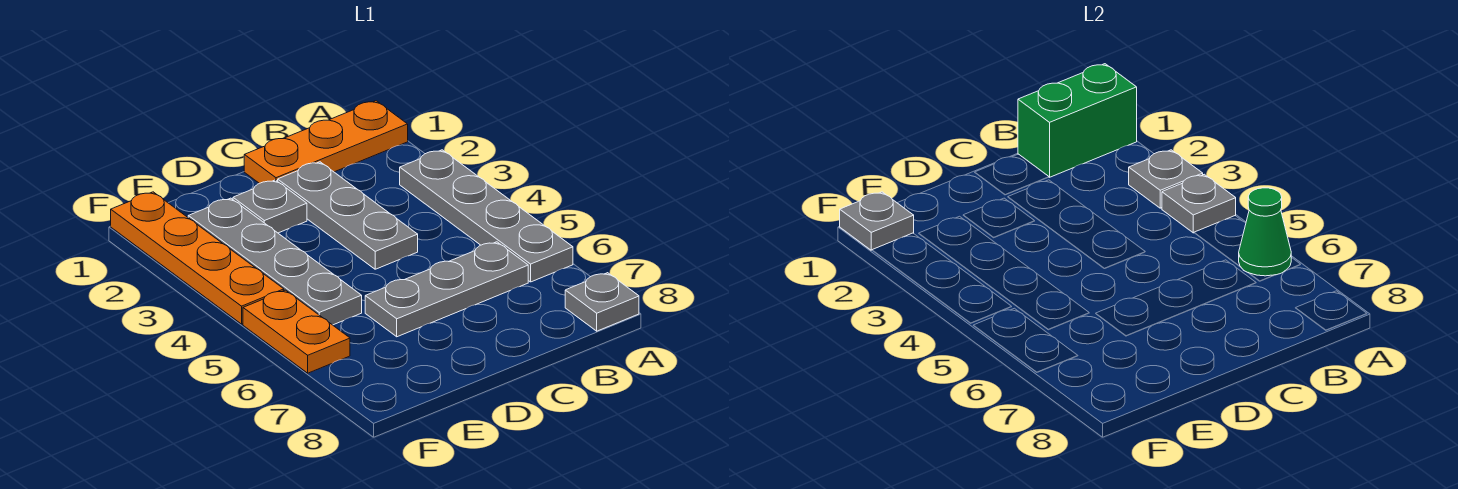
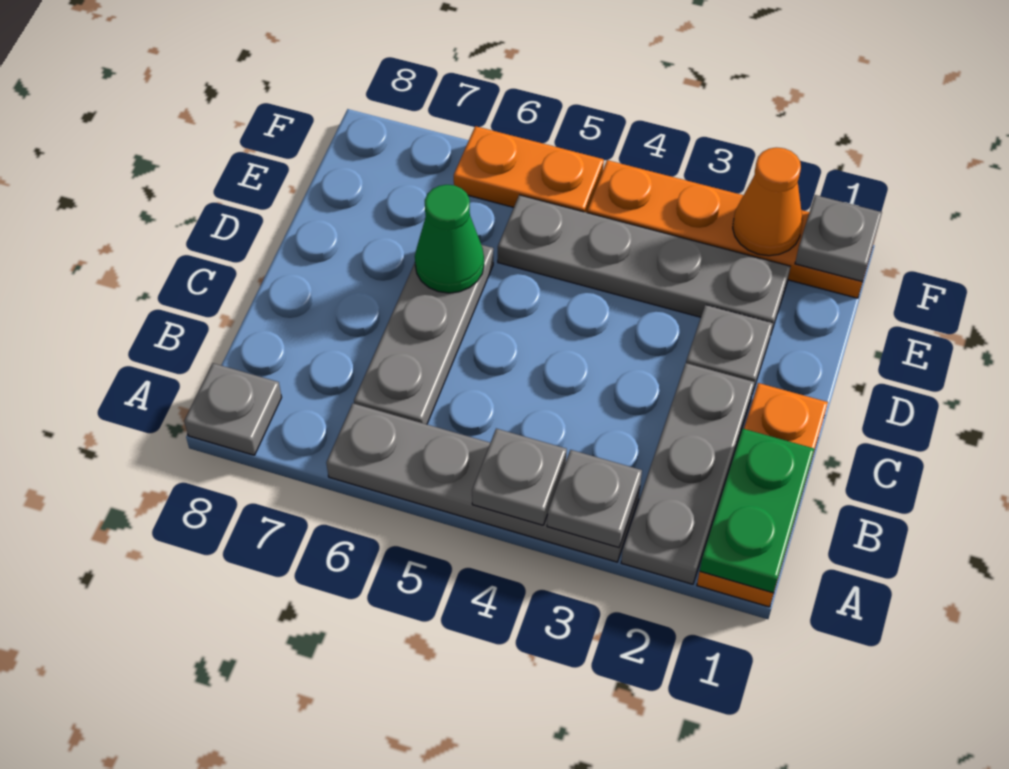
green 1x2 brick [1018,64,1137,177] -> green 1x2 plate [700,429,814,593]
green 1x1 cone [1239,188,1291,276] -> green 1x1 cone moved to [415,185,484,293]
grey 1x3 plate [278,162,418,269] -> grey 1x3 plate turned to [621,363,755,584]
none -> orange 1x1 cone [733,148,802,256]

